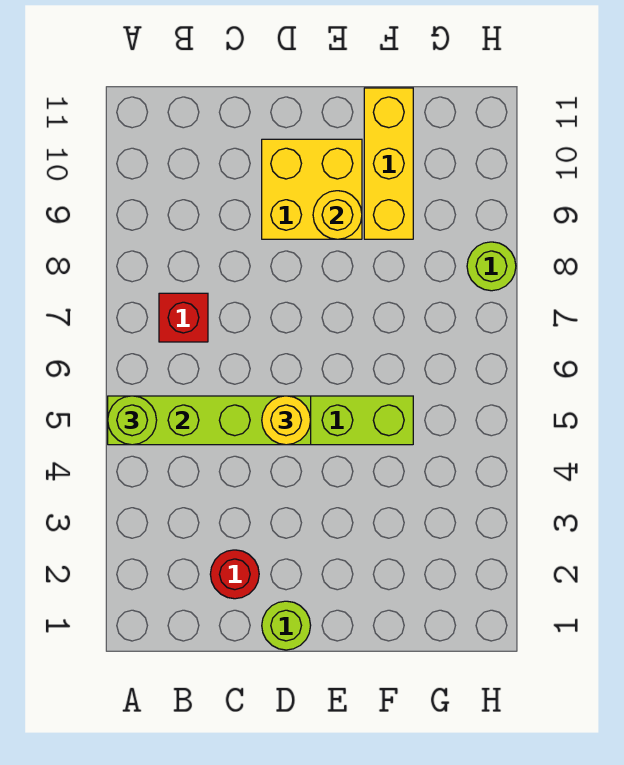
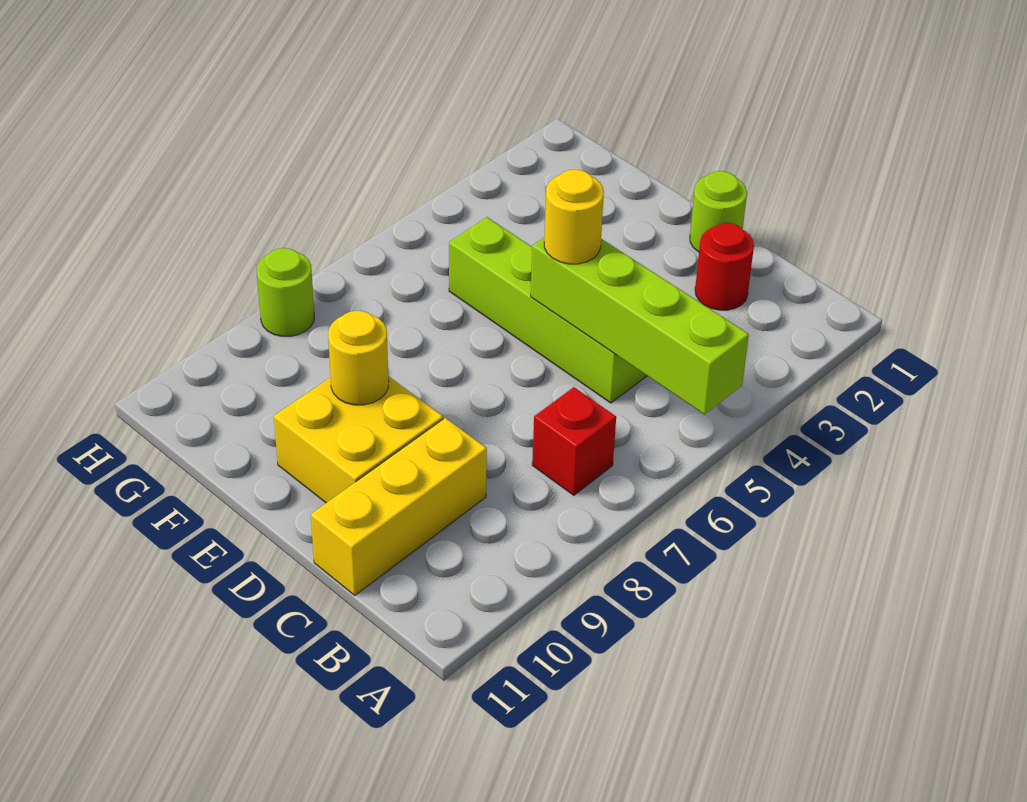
lime 1x1 round brick [108,396,157,445] -> none
yellow 1x3 brick [364,88,413,239] -> yellow 1x3 brick moved to [311,418,487,595]

